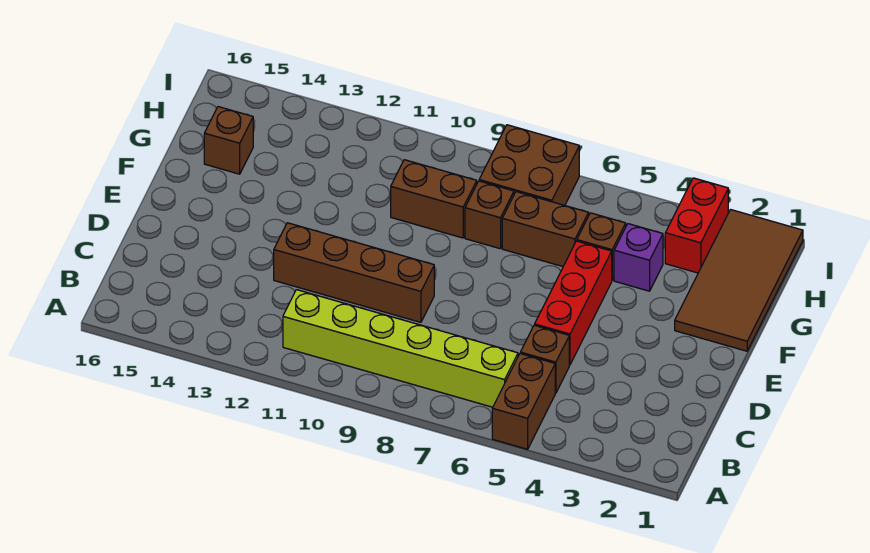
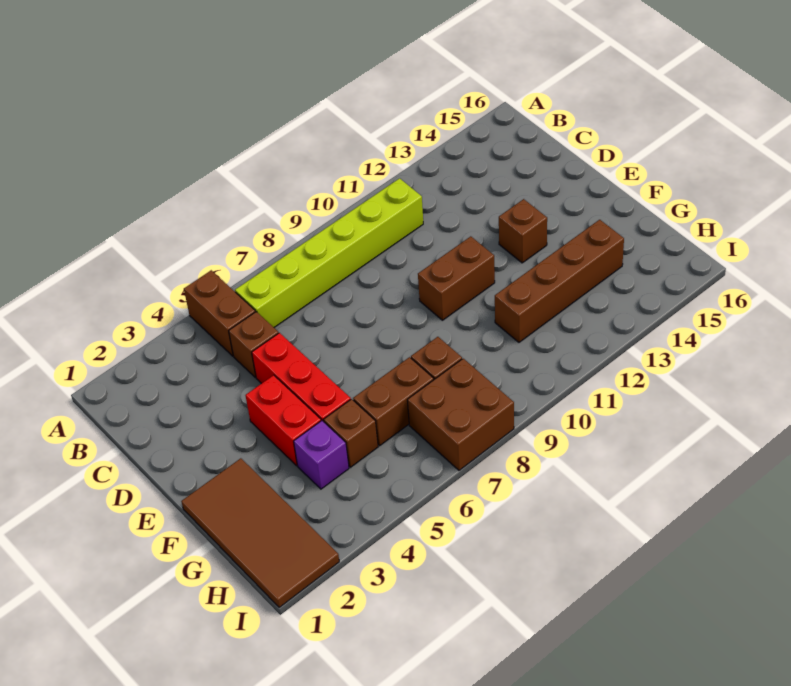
brown 1x4 brick [274,223,434,322] -> brown 1x4 brick moved to [495,220,624,342]
brown 1x2 brick [391,160,477,238] -> brown 1x2 brick moved to [418,236,495,320]
brown 1x1 brick [204,107,253,174] -> brown 1x1 brick moved to [499,199,547,263]
red 1x2 brick [665,178,728,273] -> red 1x2 brick moved to [245,375,321,466]

